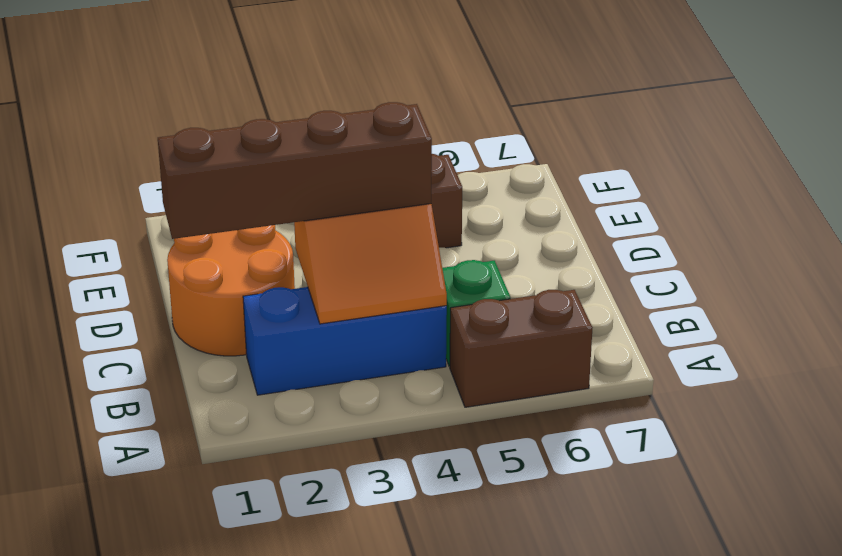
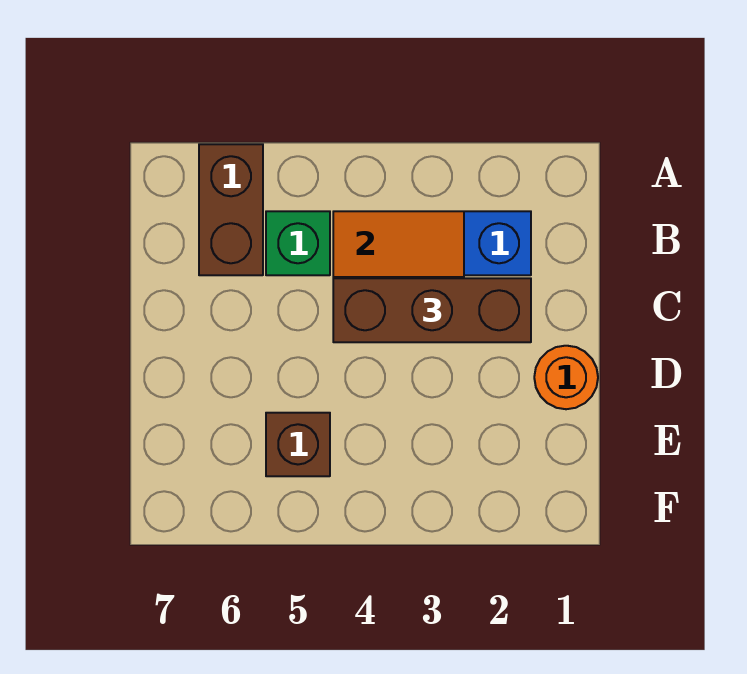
brown 1x2 brick [450,290,593,407] -> brown 1x2 brick turned to [199,144,263,275]
orange 2x2 round brick [167,225,295,356] -> orange 1x1 round brick [534,346,598,409]
brown 1x4 brick [158,102,432,239] -> brown 1x3 brick [333,278,531,342]

